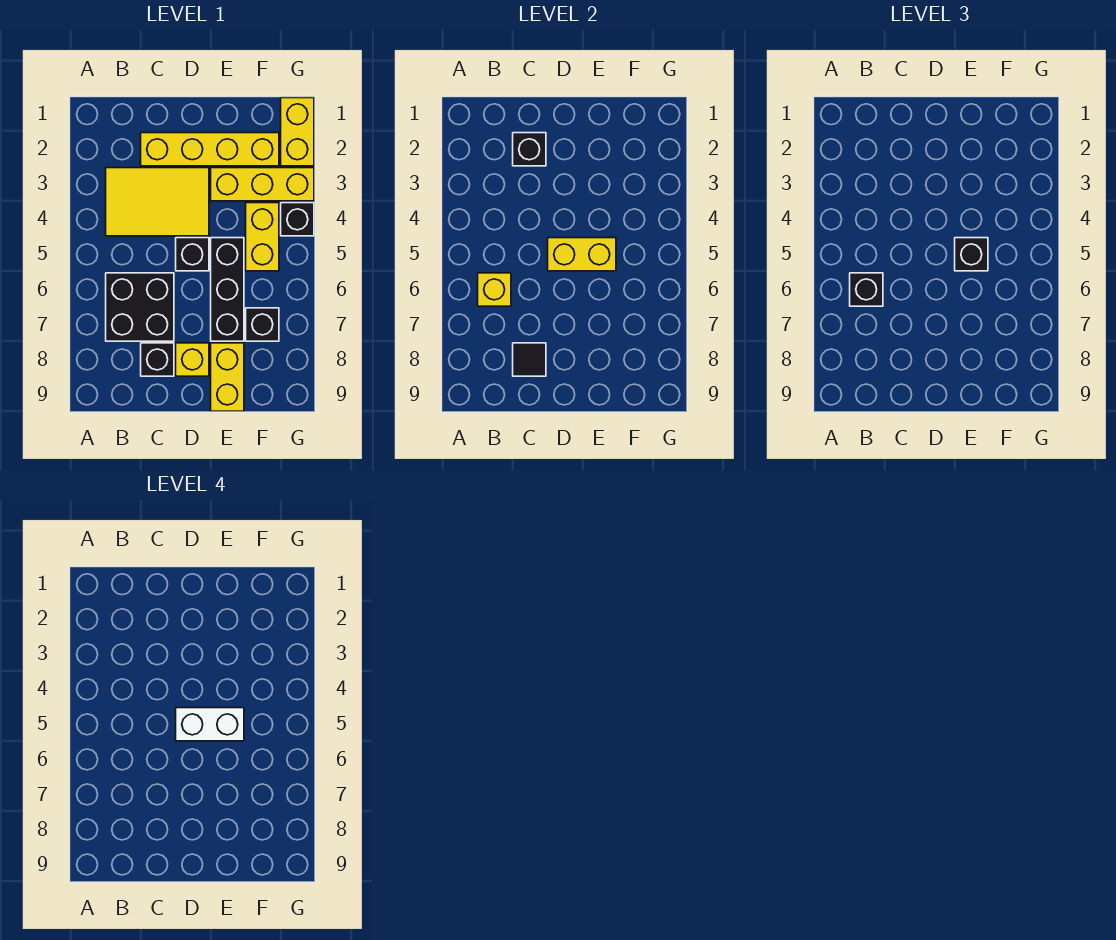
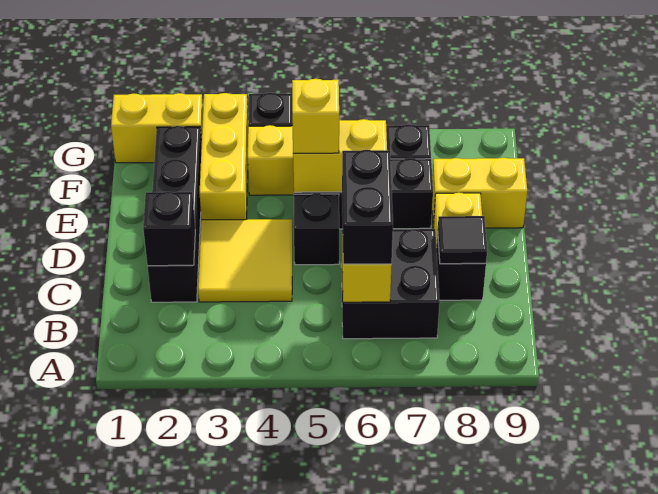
yellow 2x3 tile [106,168,209,236] -> yellow 2x2 tile [198,219,292,302]
black 1x1 brick [850,273,883,306] -> black 1x2 brick [342,150,393,264]
yellow 1x4 brick [141,133,279,166] -> black 1x4 brick [147,126,202,302]
yellow 1x2 brick [548,238,616,271] -> yellow 1x2 brick turned to [293,119,387,192]
white 1x2 brick [176,708,244,741] -> none
black 1x1 brick [955,238,988,271] -> yellow 1x1 brick [292,79,339,153]

